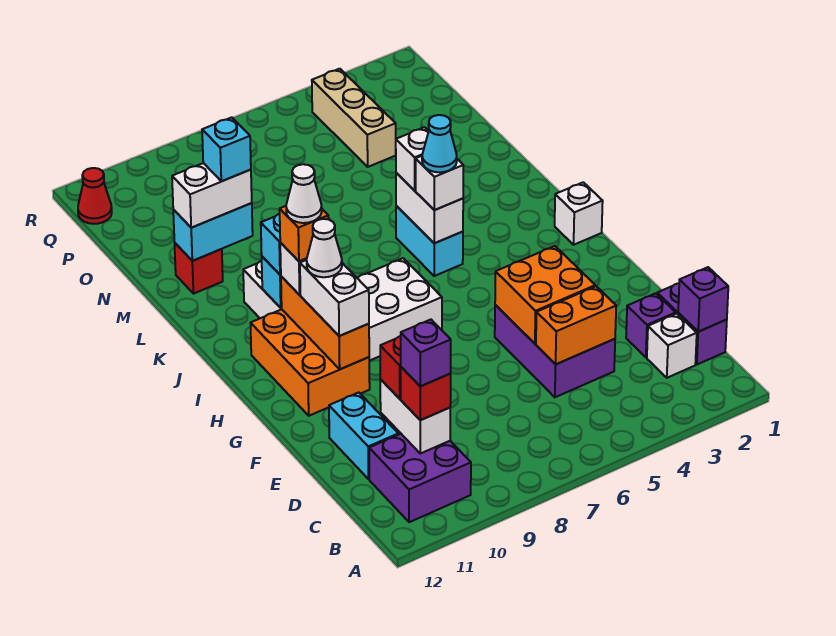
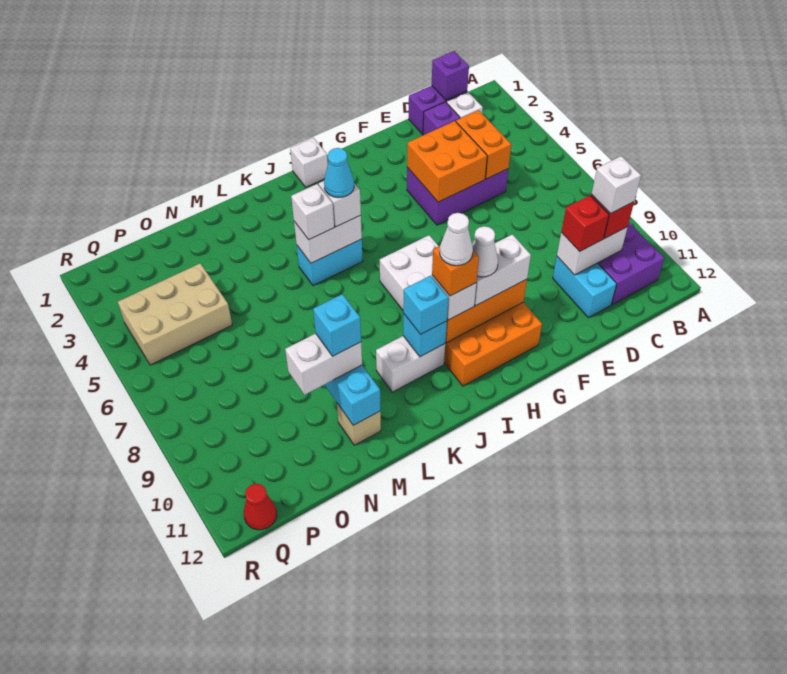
purple 1x1 brick [401,320,451,386] -> white 1x1 brick [591,156,641,213]
cyan 1x2 brick [329,392,398,479] -> cyan 1x2 brick turned to [553,257,617,318]
white 1x2 brick [172,163,252,228] -> white 1x2 brick turned to [285,333,362,395]
red 1x1 brick [175,243,223,294] -> tan 1x1 brick [337,403,381,445]
tan 1x3 brick [312,69,396,167] -> tan 2x3 brick [118,263,232,365]

